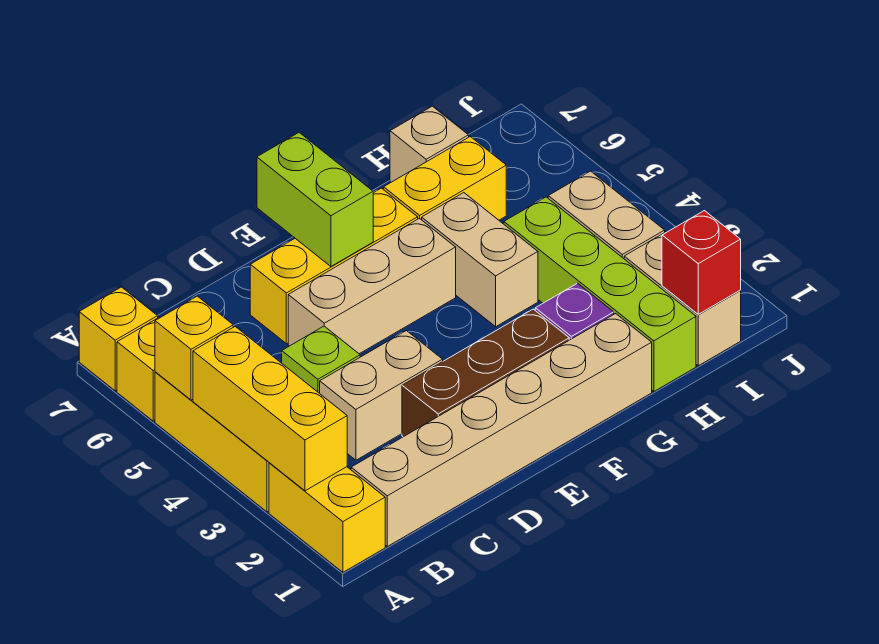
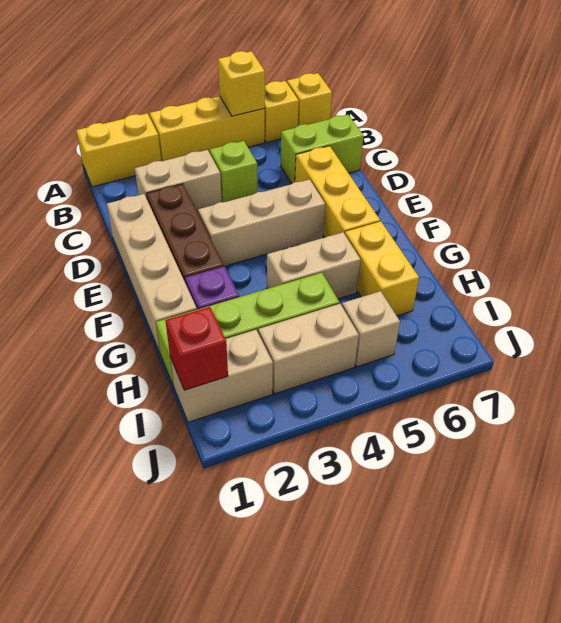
yellow 1x3 brick [193,327,347,491] -> none
tan 1x6 brick [351,314,652,546] -> tan 1x4 brick [107,194,197,352]
tan 1x2 brick [320,331,443,460] -> tan 1x2 brick turned to [135,150,222,212]
tan 1x3 brick [288,218,456,354] -> tan 1x3 brick turned to [198,179,325,266]
lime 1x2 brick [257,133,373,266] -> lime 1x2 brick moved to [281,115,364,184]
tan 1x1 brick [390,106,469,182] -> tan 1x1 brick moved to [342,291,400,367]

